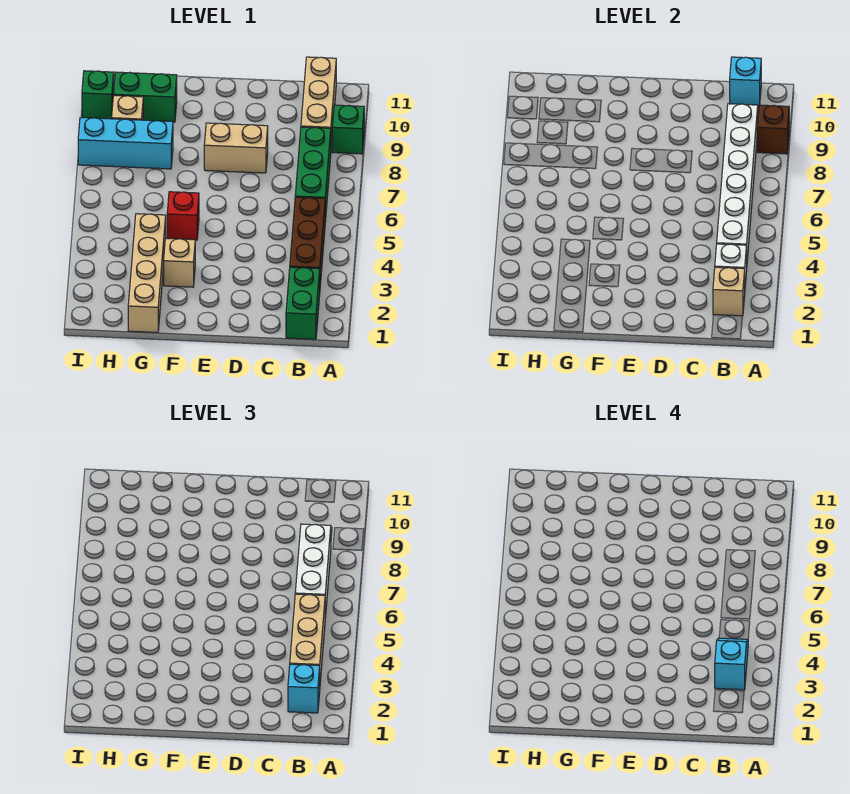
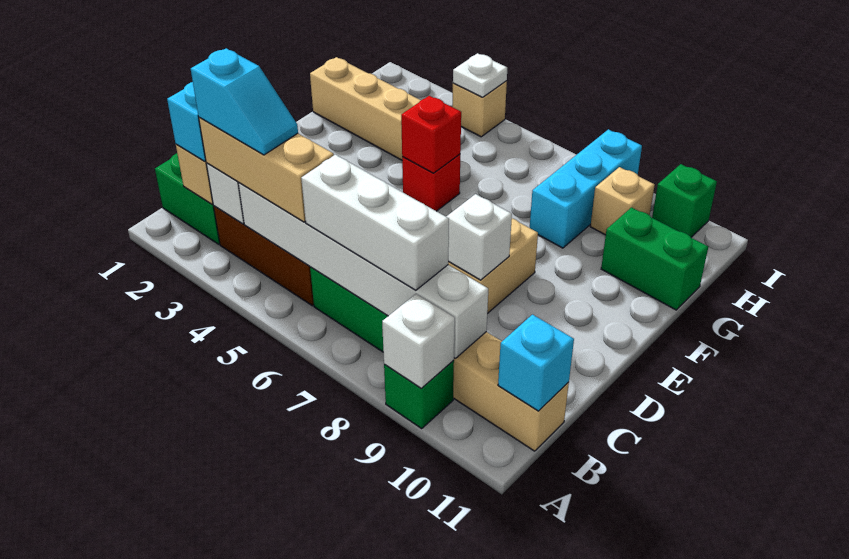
brown 1x1 brick [757,105,789,154] -> white 1x1 brick [382,294,455,388]
none -> white 1x1 brick [446,194,512,280]
tan 1x1 brick [164,238,195,287] -> tan 1x1 brick moved to [452,81,507,137]
none -> red 1x1 brick [401,96,461,173]
green 1x2 brick [113,72,177,122] -> green 1x2 brick turned to [601,207,708,310]
none -> white 1x1 plate [453,53,507,97]

